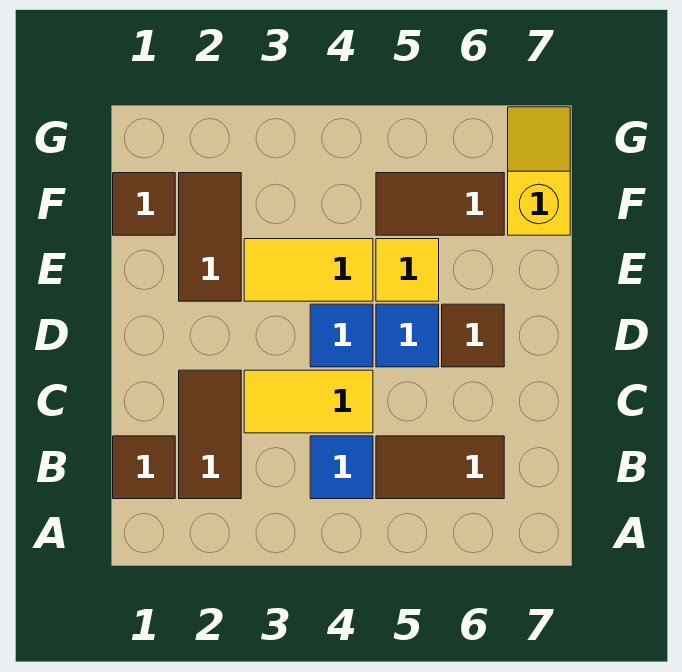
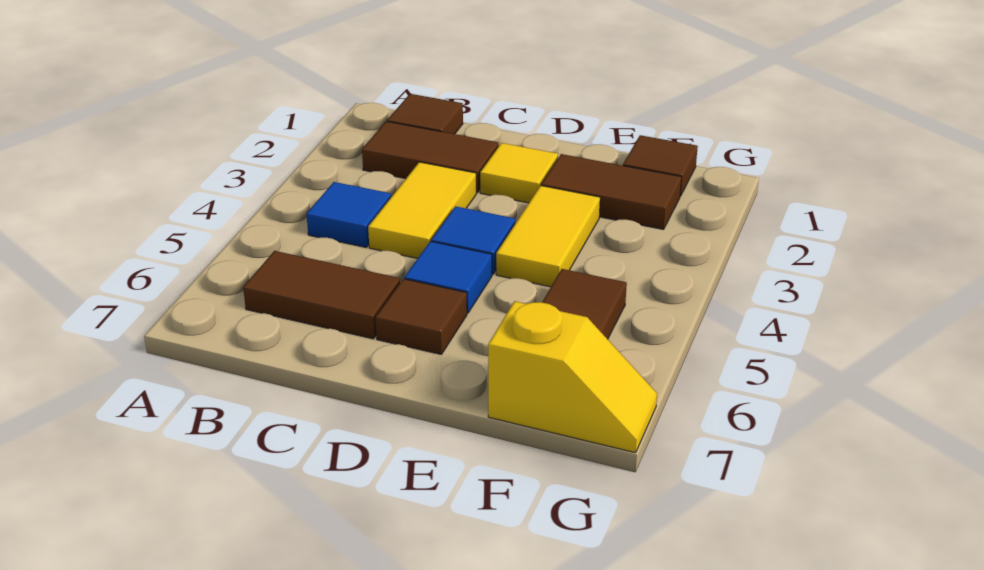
brown 1x2 tile [376,436,504,499] -> brown 1x2 tile turned to [243,251,400,339]
yellow 1x1 tile [376,239,439,301] -> yellow 1x1 tile moved to [480,143,558,203]

